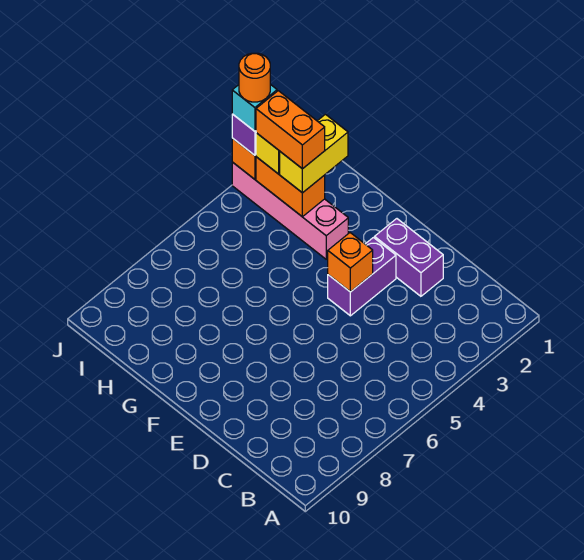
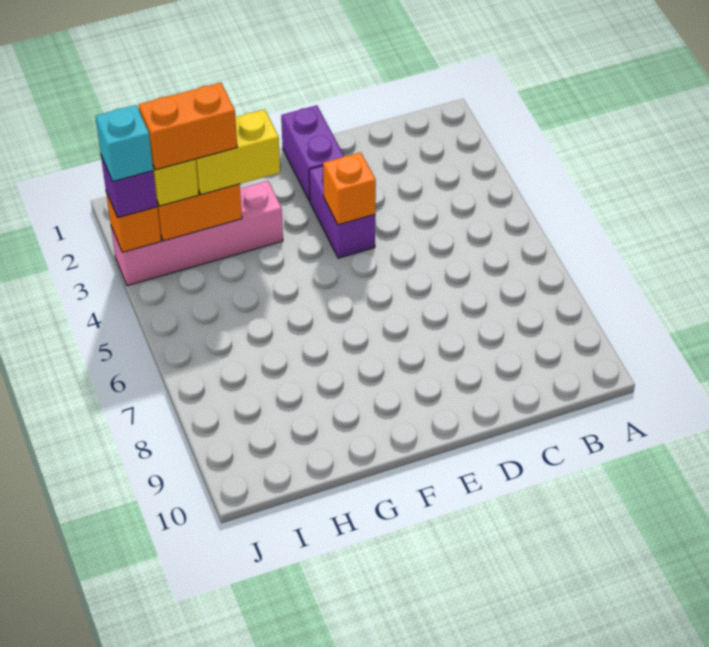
purple 1x2 brick [375,219,443,296] -> purple 1x2 brick turned to [281,105,344,201]
yellow 1x2 brick [280,114,348,193] -> yellow 1x2 brick turned to [196,109,280,195]
orange 1x1 round brick [239,53,270,102] -> none

